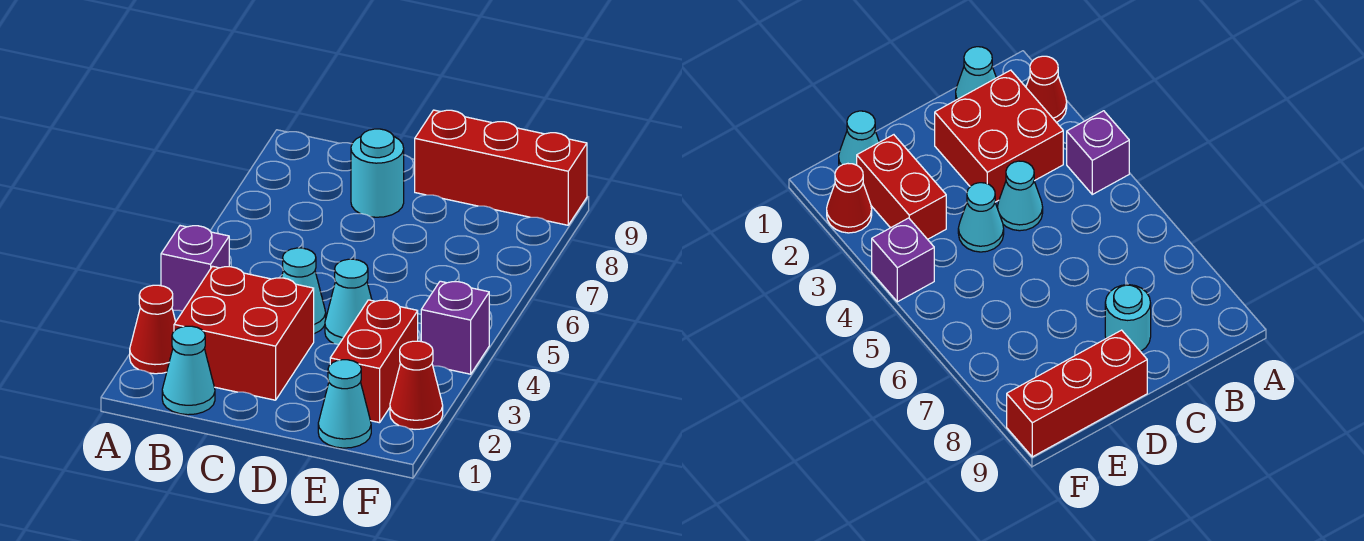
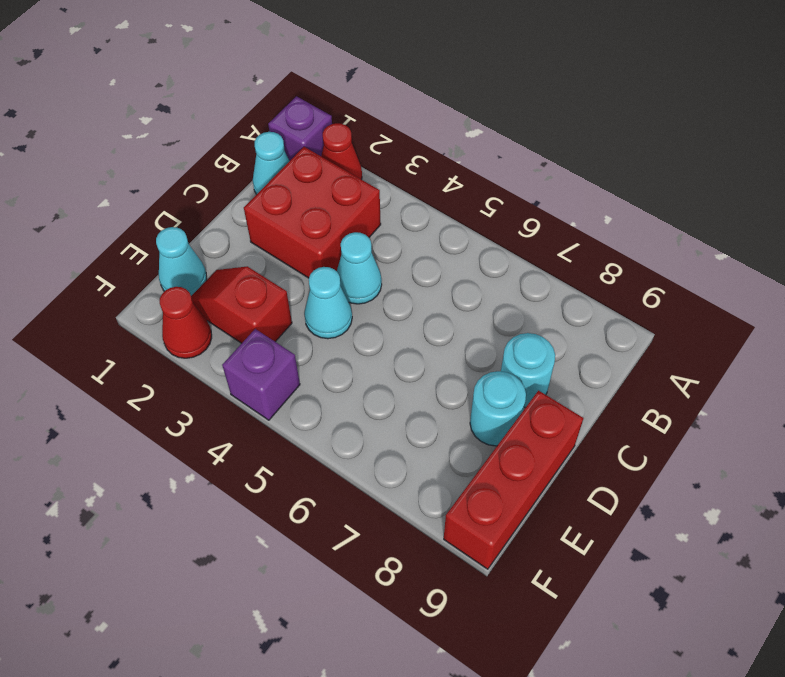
purple 1x1 brick [161,226,229,311] -> purple 1x1 brick moved to [268,96,332,161]
none -> cyan 1x1 round brick [470,371,526,446]
red 1x2 brick [330,300,418,423] -> red 1x2 slope [191,266,292,343]

